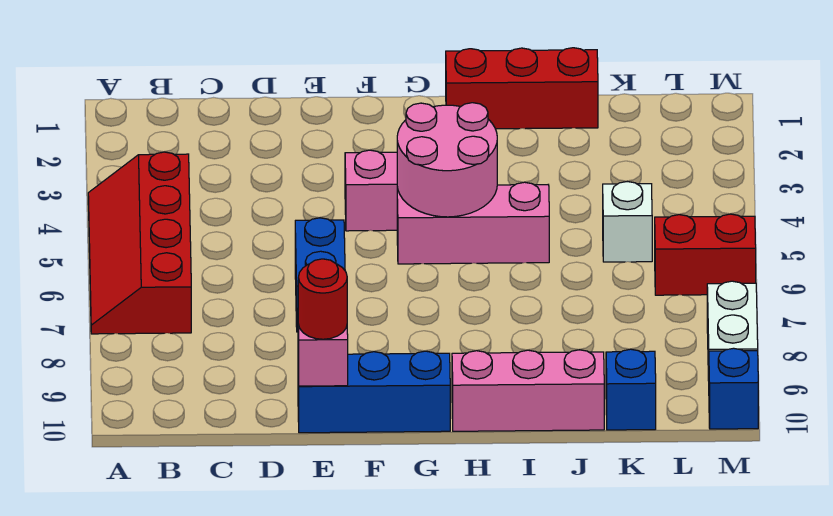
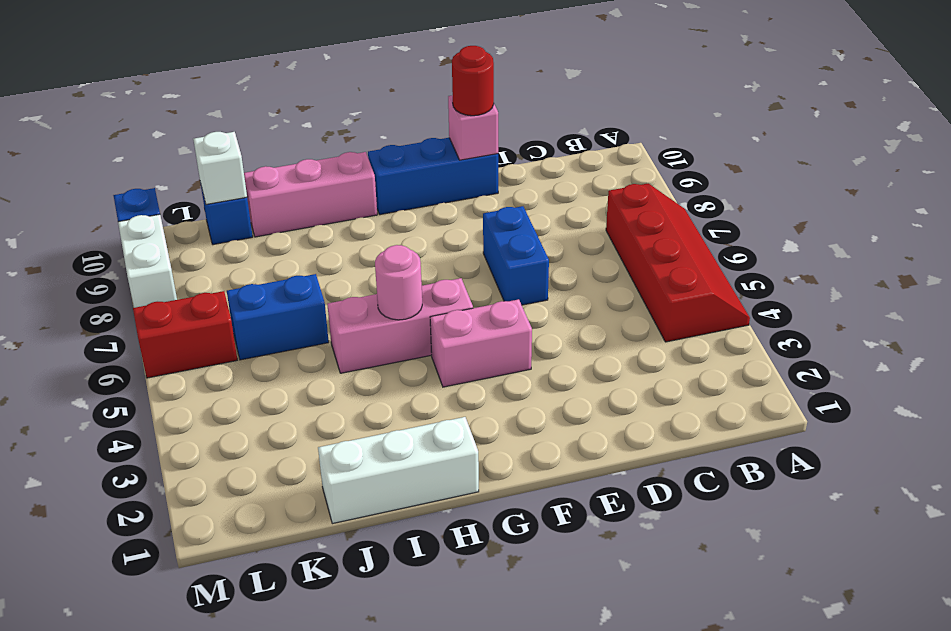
pink 2x2 round brick [397,103,497,217] -> pink 1x1 round brick [375,245,422,320]
red 1x3 brick [446,48,598,129] -> white 1x3 brick [318,417,479,524]
none -> blue 1x2 brick [227,274,329,360]
white 1x1 brick [603,182,652,262] -> white 1x1 brick moved to [193,132,247,204]

